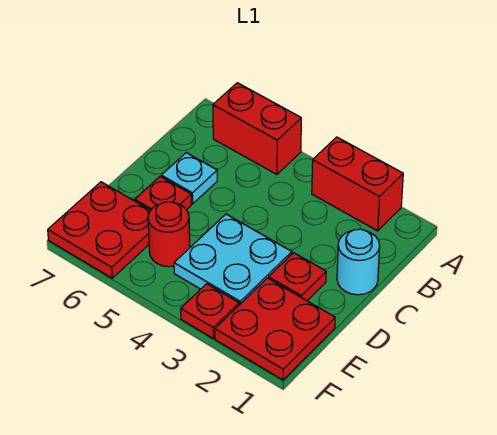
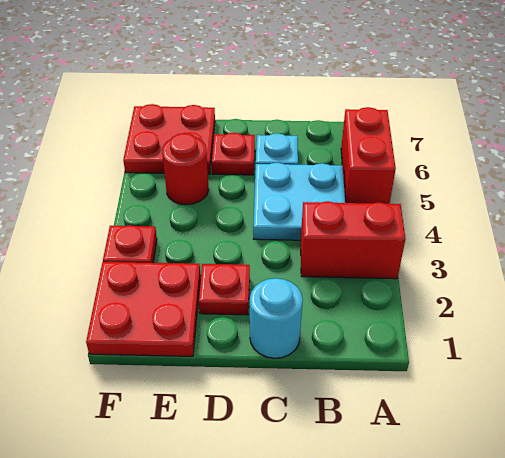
red 1x2 brick [312,137,403,231] -> red 1x2 brick turned to [301,201,405,279]
cyan 2x2 plate [174,214,292,305] -> cyan 2x2 plate moved to [253,163,345,240]

